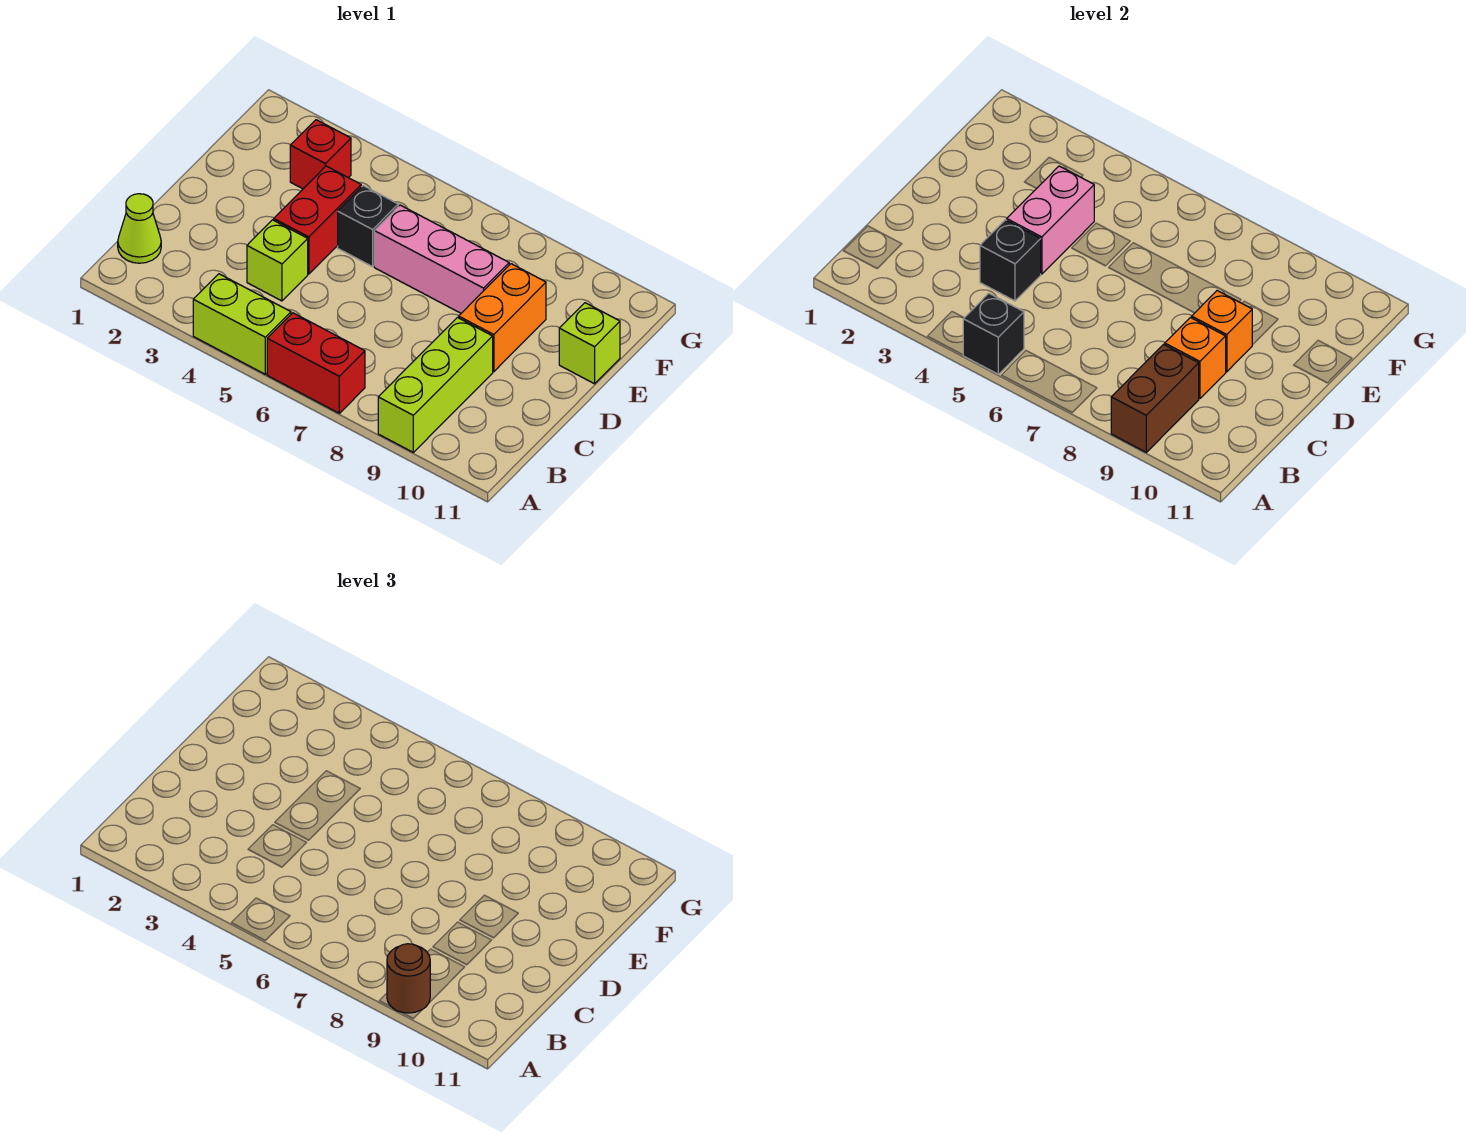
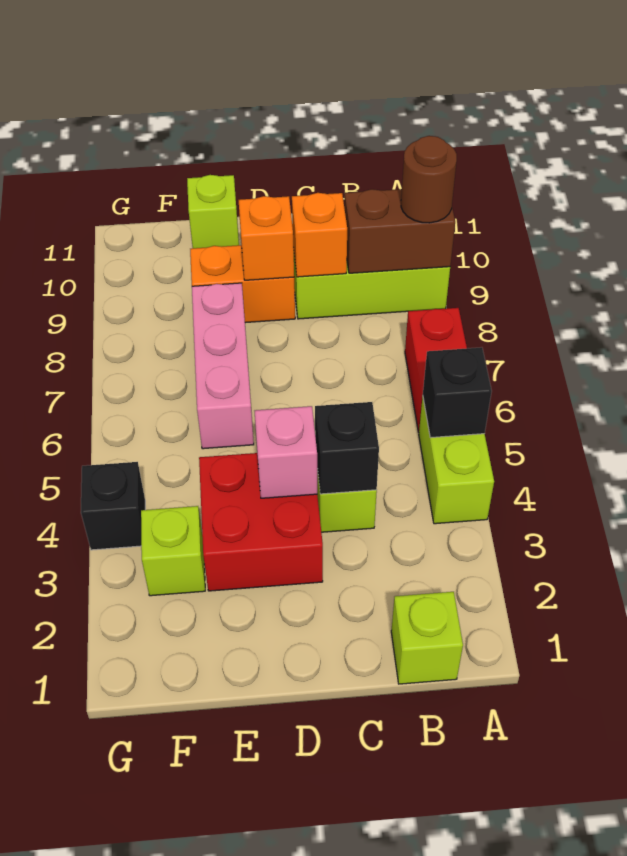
lime 1x1 cone [118,194,161,263] -> lime 1x1 brick [391,592,463,684]
red 1x2 brick [274,166,361,274] -> red 2x2 brick [199,453,323,591]
pink 1x2 brick [1007,166,1094,274] -> pink 1x1 brick [255,406,317,498]
black 1x1 brick [338,186,398,267] -> black 1x1 brick moved to [81,462,145,550]
red 1x1 brick [290,120,351,189] -> lime 1x1 brick [141,506,205,596]

